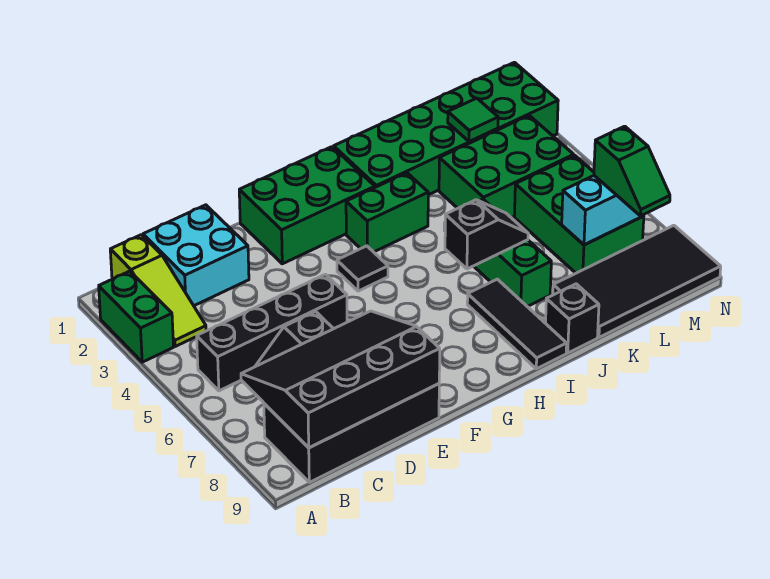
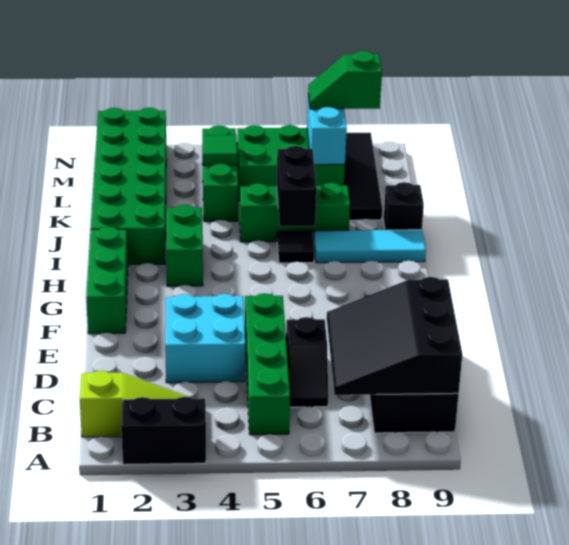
green 1x2 brick [99,271,174,362] -> black 1x2 brick [121,397,206,465]
black 1x4 brick [197,274,347,391] -> green 1x4 brick [245,293,290,435]
black 3x4 slope [241,311,440,448] -> black 3x3 slope [327,277,462,395]
cyan 2x2 brick [143,205,249,306] -> cyan 2x2 brick moved to [165,294,245,383]
green 2x3 brick [239,147,375,264] -> green 1x3 brick [86,227,128,334]
black 1x1 tile [337,246,388,291] -> black 1x1 tile moved to [277,231,314,263]
black 1x2 slope [445,200,528,269] -> black 1x2 brick [277,146,317,226]
black 1x3 tile [467,279,567,369] -> cyan 1x3 tile [314,230,426,263]
green 2x3 brick [439,115,574,218] -> green 1x3 brick [202,125,238,221]
black 2x4 tile [553,225,721,337] -> black 1x4 tile [344,133,382,220]
green 1x1 tile [448,98,498,142] -> green 1x1 tile moved to [202,135,237,165]
green 1x2 slope [594,126,670,216] -> green 1x2 slope turned to [308,51,382,109]

